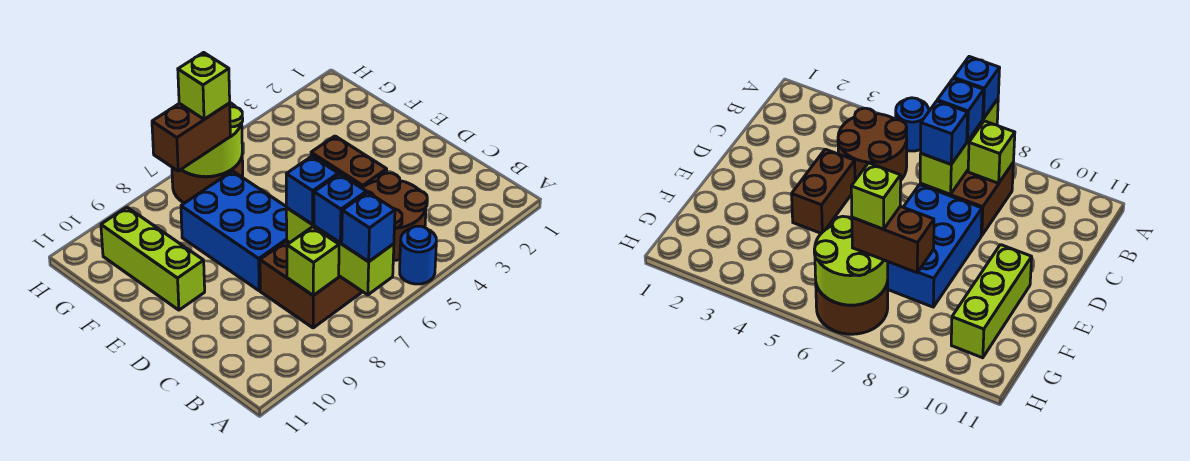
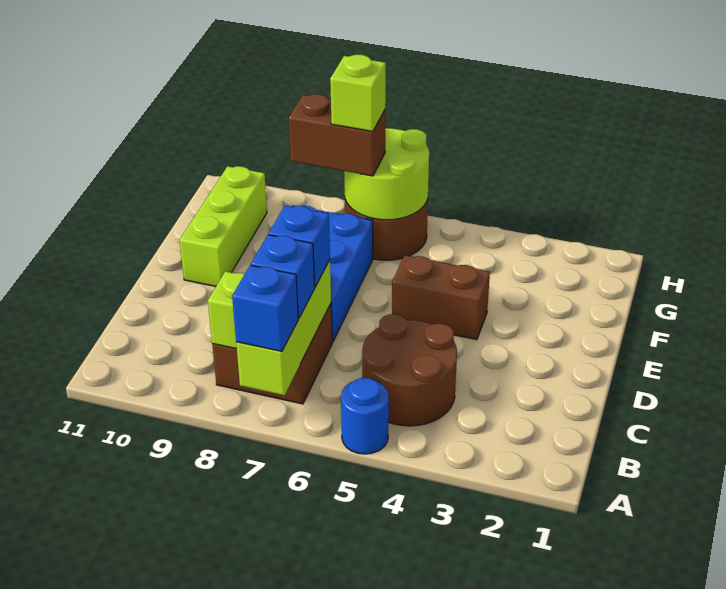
brown 1x2 brick [311,136,387,188] -> brown 1x2 brick turned to [392,255,490,340]

